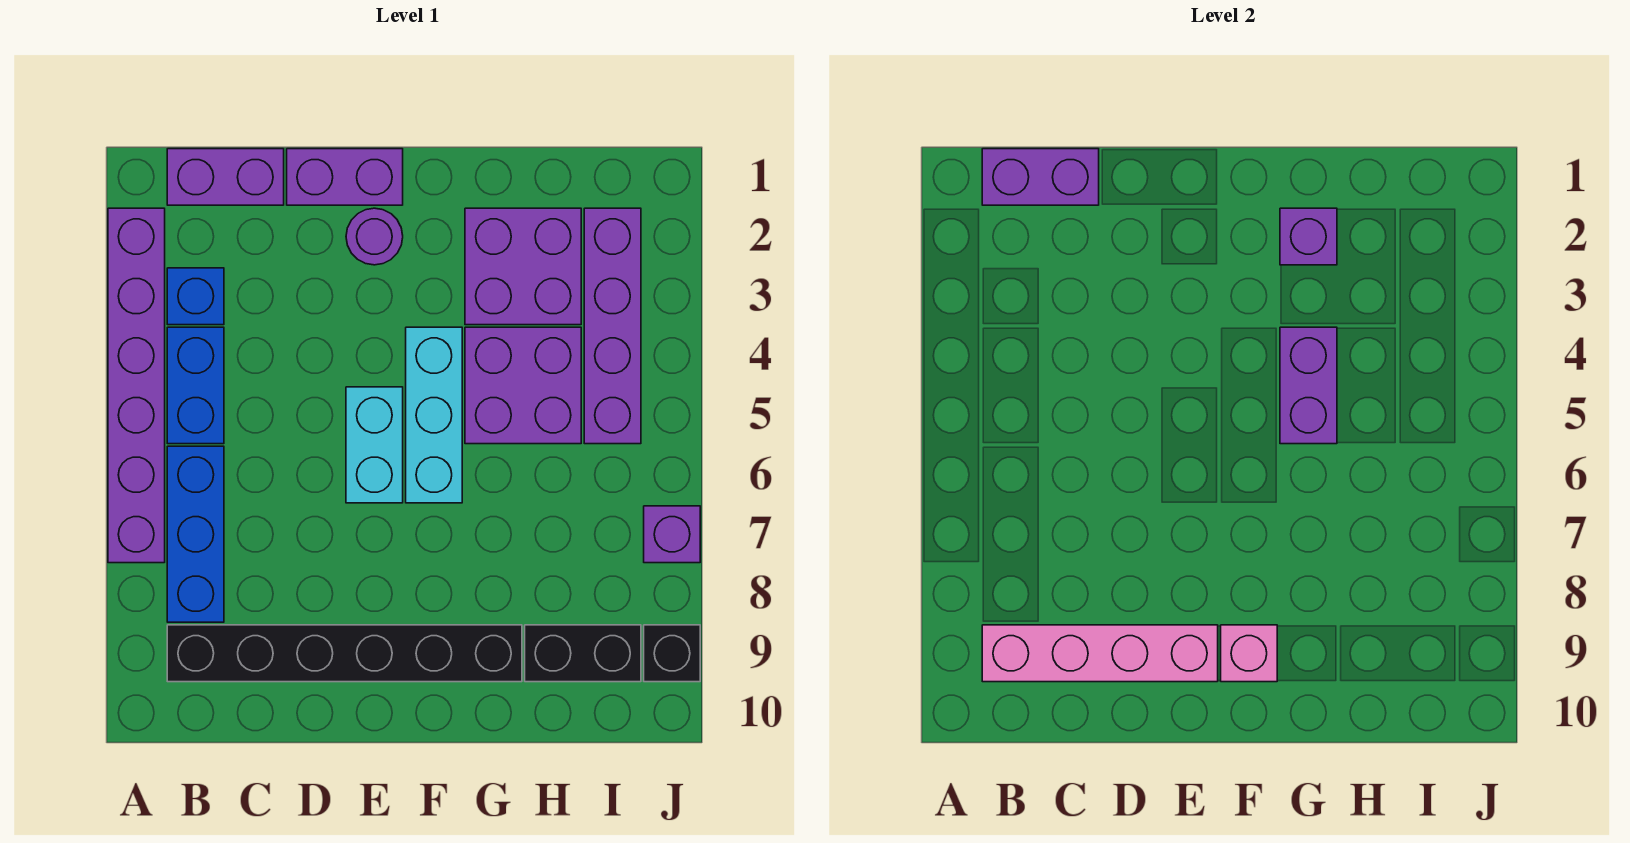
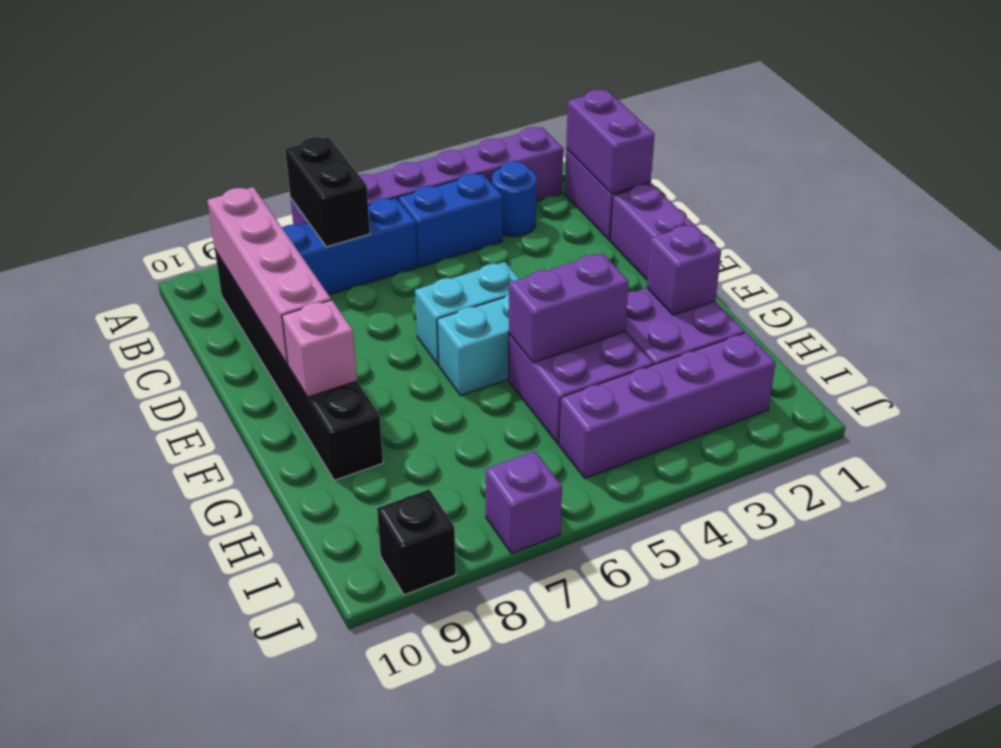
blue 1x1 brick [167,268,224,325] -> blue 1x1 round brick [492,161,536,236]
purple 1x1 round brick [346,208,403,265] -> none
black 1x2 brick [525,625,641,682] -> black 1x2 brick moved to [285,137,370,247]

